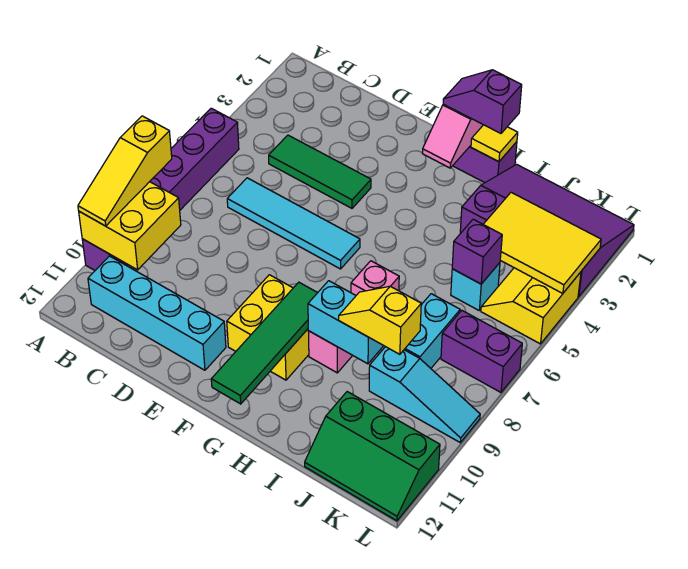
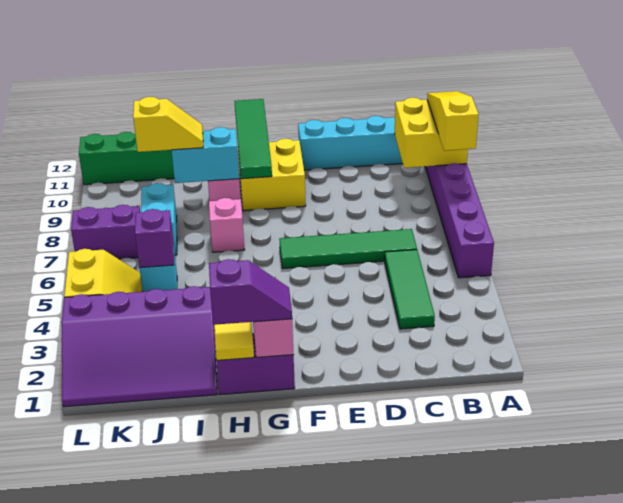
green 1x3 tile [269,135,371,208] -> green 1x3 tile turned to [385,250,435,329]
cyan 1x4 tile [227,178,360,269] -> green 1x4 tile [279,229,417,269]
yellow 2x3 tile [483,192,601,294] -> none
cyan 1x3 slope [369,347,480,442] -> none

